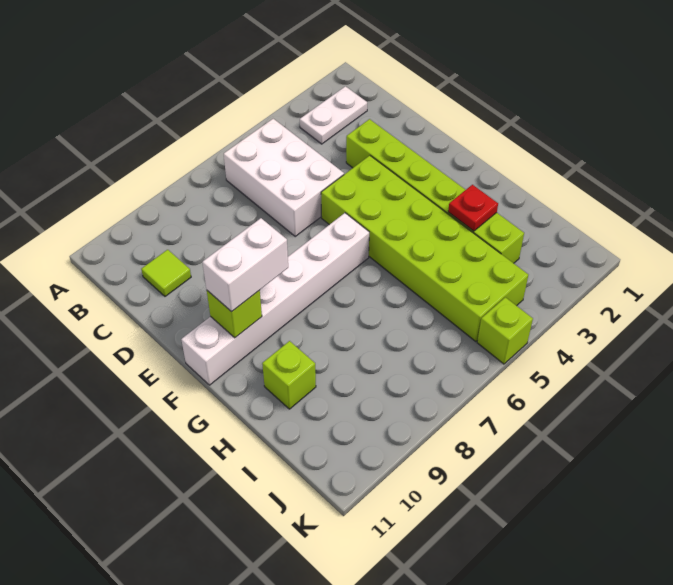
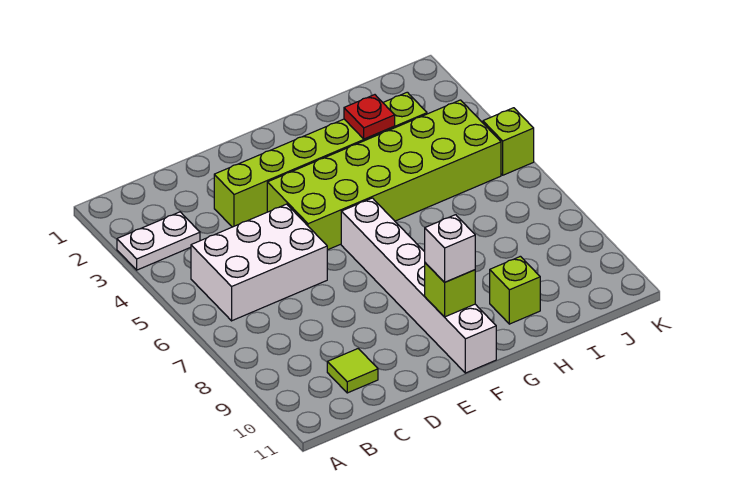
white 1x2 plate [300,86,367,144] -> white 1x2 plate turned to [117,212,200,270]
white 1x2 brick [202,218,288,312] -> white 1x1 brick [425,215,475,282]

